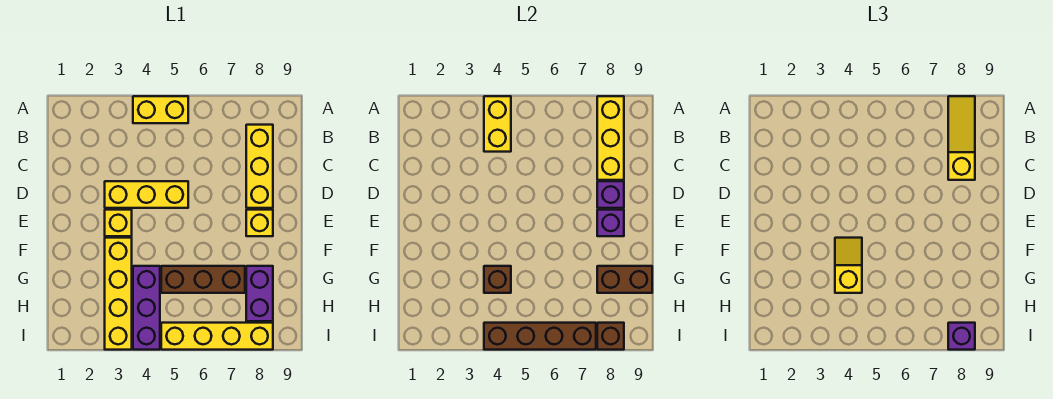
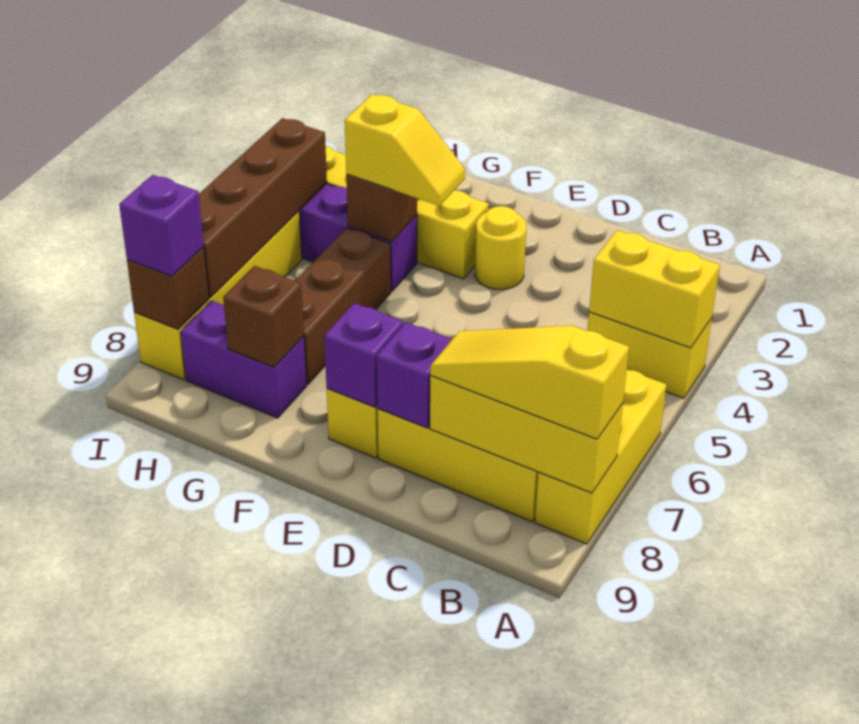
yellow 1x2 brick [133,96,188,123] -> yellow 1x2 brick turned to [588,312,712,398]
yellow 1x3 slope [948,96,975,180] -> yellow 1x3 slope turned to [430,326,629,439]
yellow 1x3 brick [105,181,188,208] -> yellow 1x3 brick moved to [535,370,666,544]
yellow 1x1 brick [105,210,132,236] -> yellow 1x1 round brick [475,206,526,290]
brown 1x2 brick [597,266,652,293] -> brown 1x1 brick [223,266,304,367]

